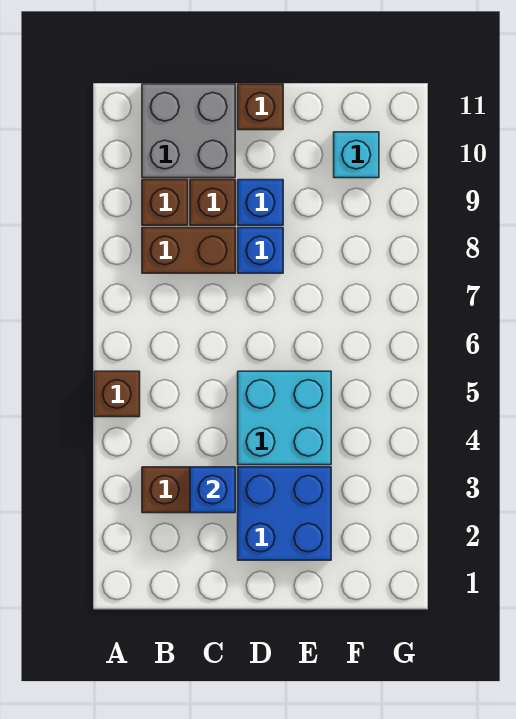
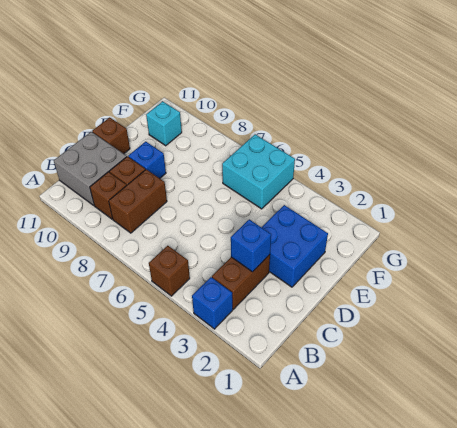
cyan 2x2 brick [238,371,331,465] -> cyan 2x2 brick moved to [222,134,295,209]
blue 1x1 brick [238,228,283,273] -> blue 1x1 brick moved to [192,277,233,329]

